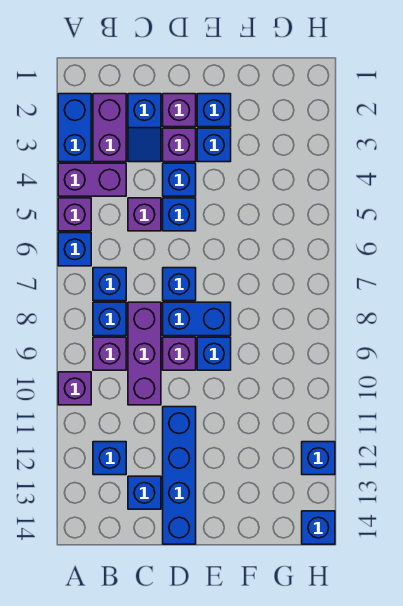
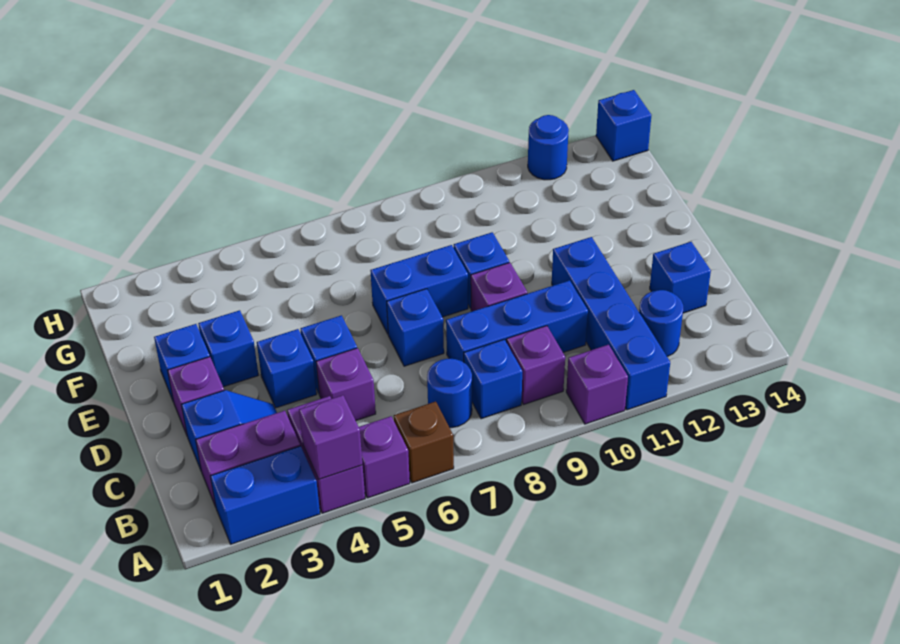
blue 1x1 brick [58,233,91,266] -> brown 1x1 brick [394,402,454,483]
blue 1x1 brick [93,268,126,301] -> blue 1x1 round brick [427,359,472,428]
blue 1x1 brick [93,442,126,475] -> blue 1x1 round brick [639,290,683,357]
purple 1x3 brick [128,302,161,405] -> blue 1x3 brick [446,280,588,362]
purple 1x1 brick [163,128,196,162] -> purple 1x1 brick moved to [299,395,363,479]
blue 1x2 brick [163,302,231,336] -> blue 1x2 brick turned to [370,245,468,334]
blue 1x4 brick [163,407,196,544] -> blue 1x4 brick turned to [552,237,670,410]
blue 1x1 brick [302,442,335,475] -> blue 1x1 round brick [528,115,569,180]

